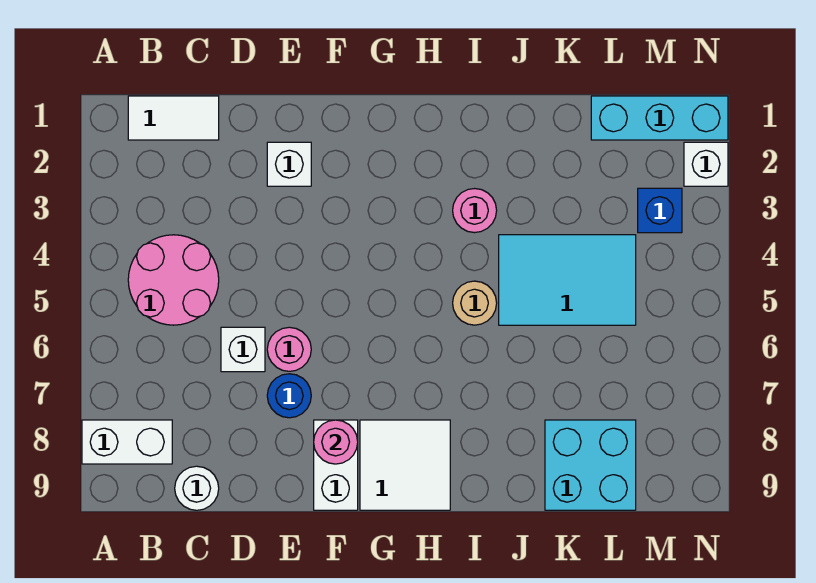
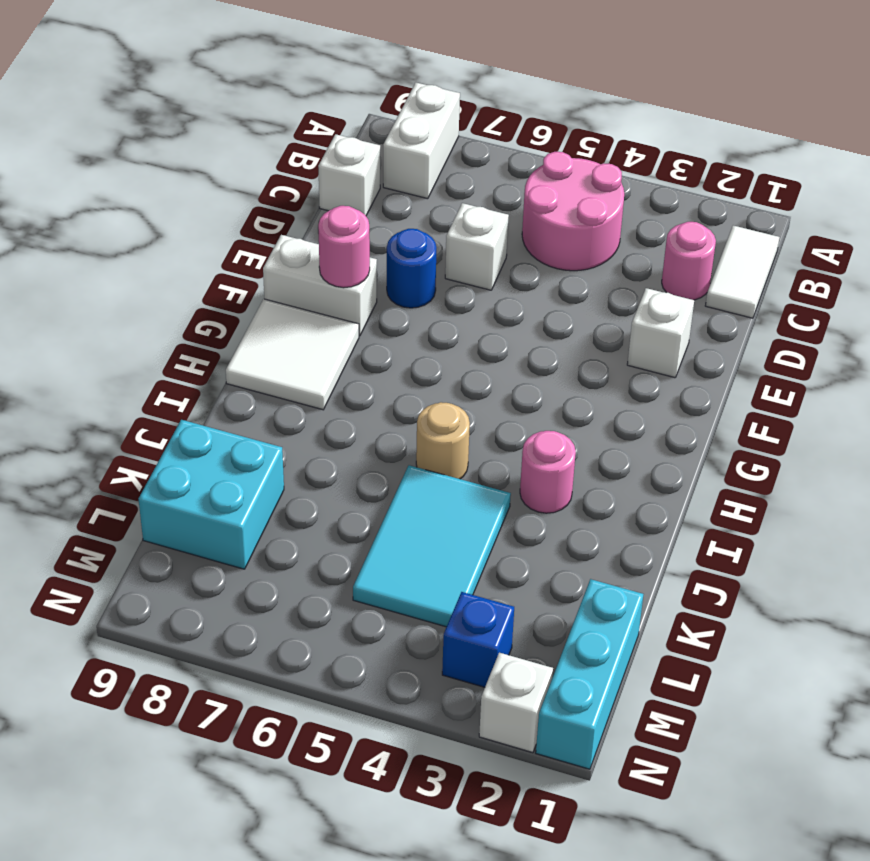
white 1x1 round brick [175,466,219,510] -> white 1x1 brick [318,134,380,215]
pink 1x1 round brick [267,327,311,371] -> pink 1x1 round brick moved to [662,222,716,300]

